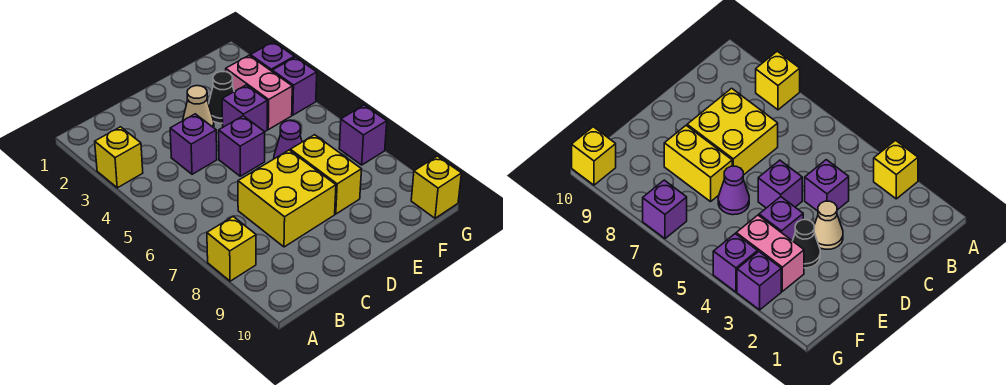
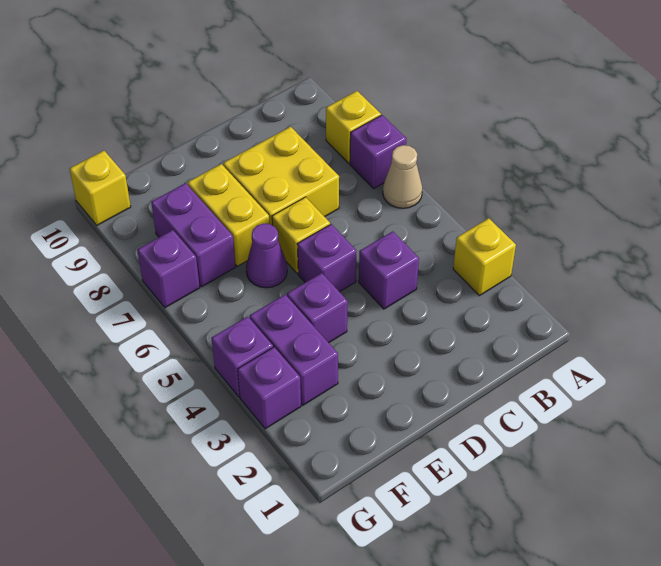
none -> purple 1x1 brick [350,115,406,188]
tan 1x1 cone [183,86,214,128] -> tan 1x1 cone moved to [383,145,422,208]
none -> yellow 1x1 brick [272,197,330,274]
black 1x1 cone [209,72,234,123] -> none
pink 1x2 brick [226,55,292,130] -> purple 1x2 brick [250,295,338,405]
none -> purple 1x2 brick [151,183,235,287]

